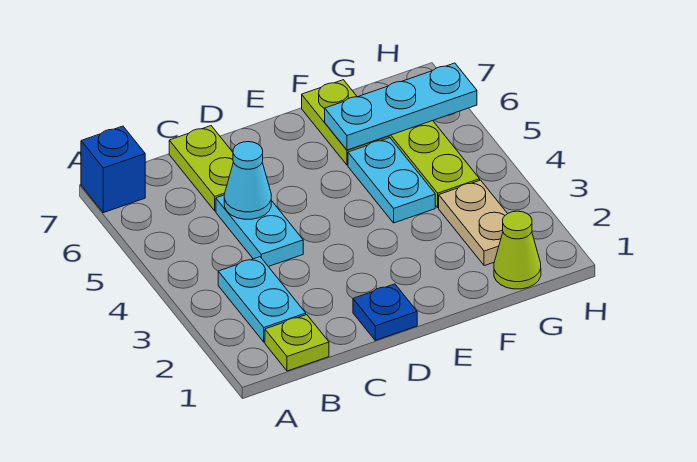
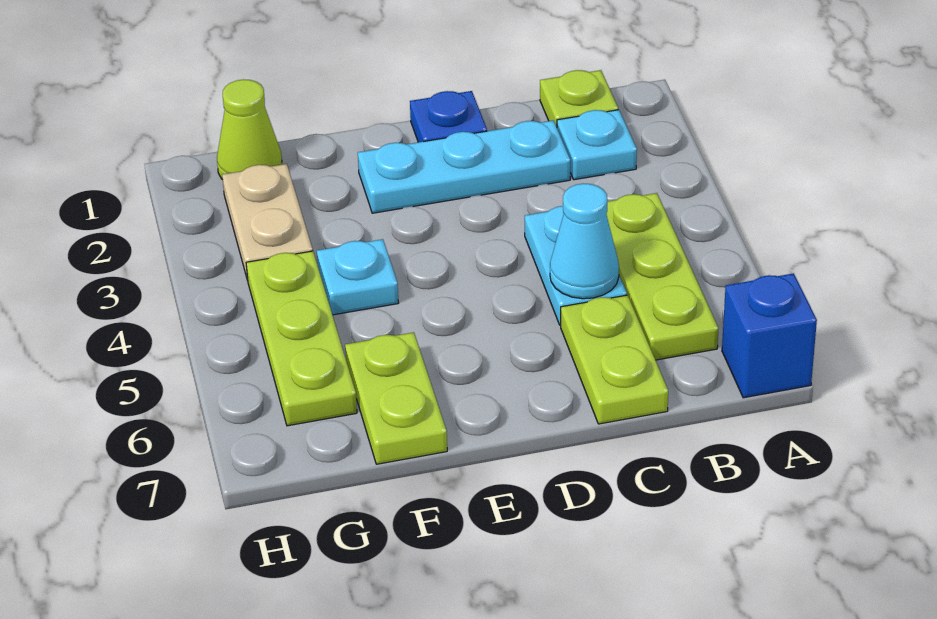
cyan 1x2 plate [218,257,306,342] -> cyan 1x1 plate [557,110,637,180]
none -> lime 1x3 plate [606,193,719,360]
cyan 1x2 plate [348,138,435,223] -> cyan 1x1 plate [317,239,399,315]
cyan 1x3 plate [325,63,477,150] -> cyan 1x3 plate moved to [358,120,570,213]

